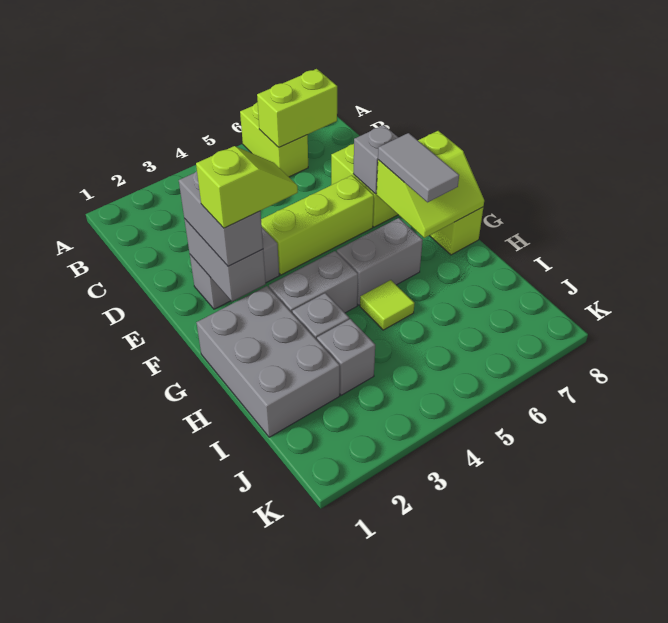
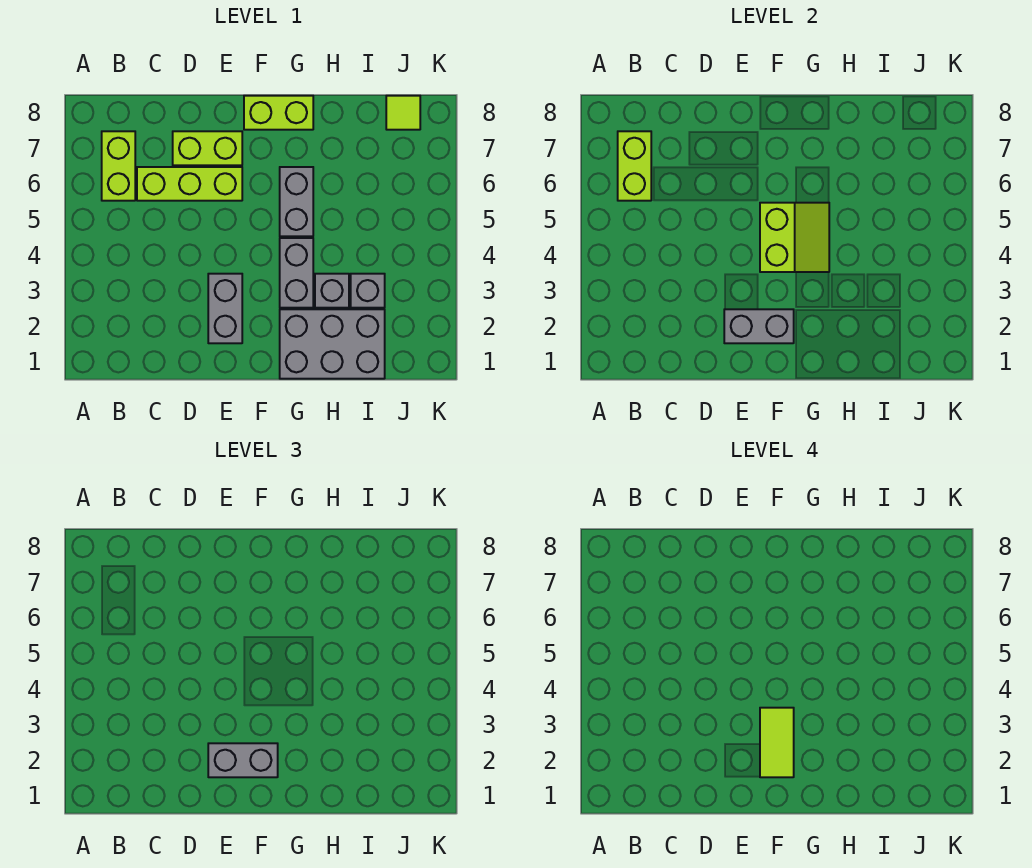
lime 1x2 brick [240,102,308,177] -> lime 1x2 brick turned to [102,131,135,201]
lime 1x3 brick [261,175,374,275] -> lime 1x3 brick turned to [137,167,242,201]
grey 1x1 brick [353,125,399,194] -> none
lime 1x2 slope [196,146,298,228] -> lime 1x2 tile [760,708,794,777]
lime 2x2 slope [376,131,484,238] -> lime 2x2 slope moved to [760,203,829,272]
grey 1x2 tile [378,133,459,202] -> none
lime 1x1 tile [360,280,414,330] -> lime 1x1 tile moved to [386,96,420,130]

